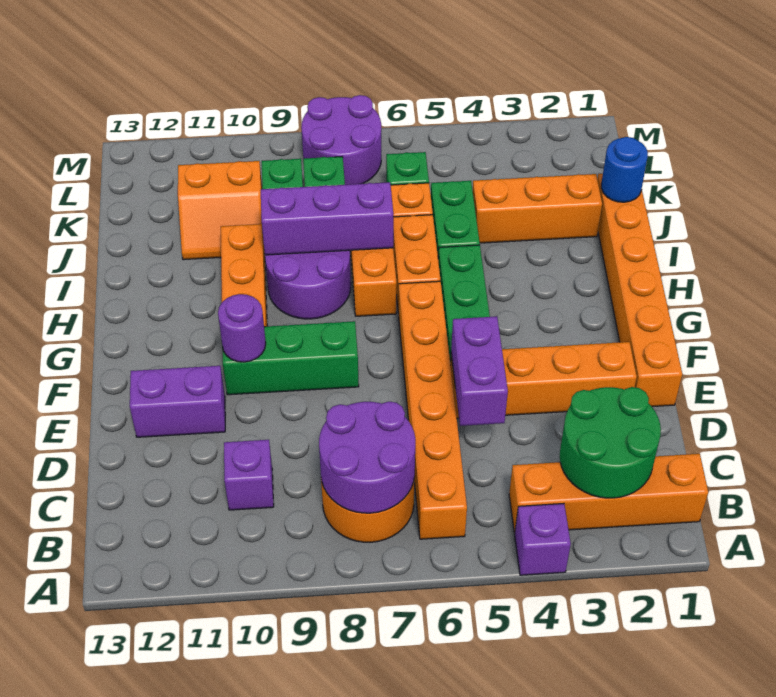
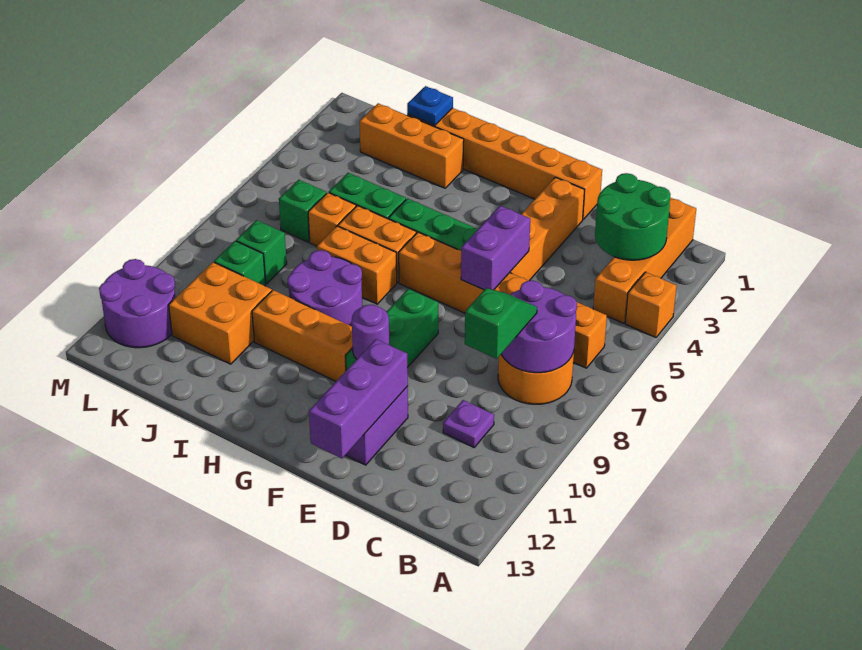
purple 1x1 brick [515,504,571,575] -> orange 1x1 brick [625,272,676,337]
none -> green 1x2 slope [465,288,537,359]
purple 1x1 brick [224,440,274,510] -> purple 1x1 plate [443,400,494,447]
purple 1x2 brick [451,316,508,426] -> purple 1x2 brick turned to [461,206,530,290]
purple 1x3 brick [261,182,393,255] -> purple 1x3 brick moved to [309,339,408,458]
blue 1x1 round brick [601,137,648,202] -> blue 1x1 plate [407,86,453,125]
orange 1x3 brick [473,174,602,243] -> orange 1x3 brick turned to [360,103,464,188]
orange 2x2 slope [178,161,264,260] -> orange 2x2 brick [169,262,272,364]
purple 2x2 round brick [301,95,381,185] -> purple 2x2 round brick moved to [99,259,175,348]

